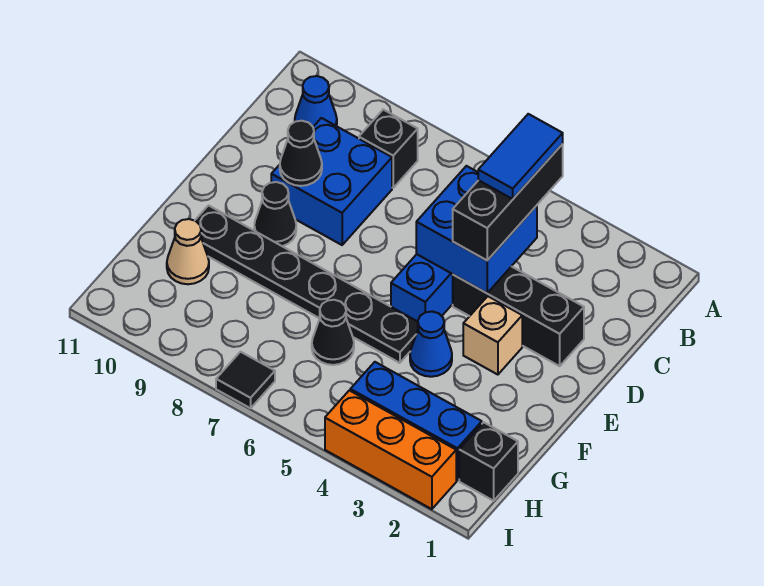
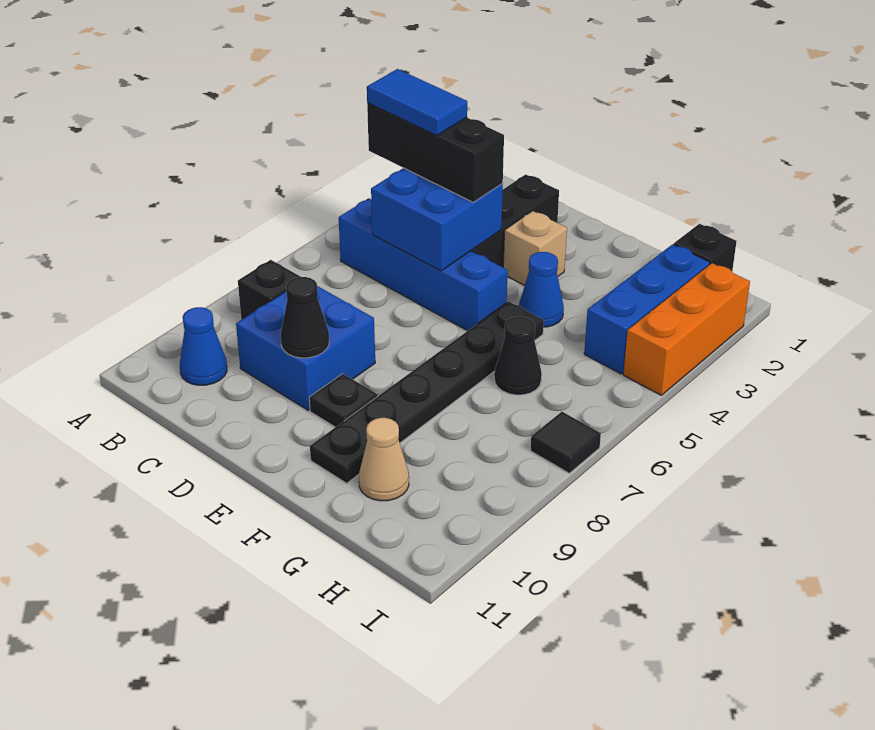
black 1x1 cone [254,182,296,246] -> black 1x1 plate [309,374,378,427]

